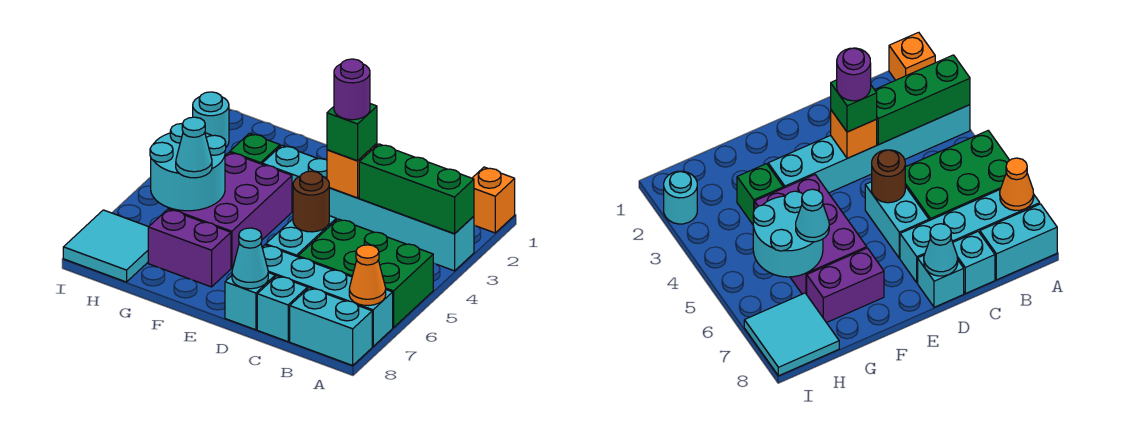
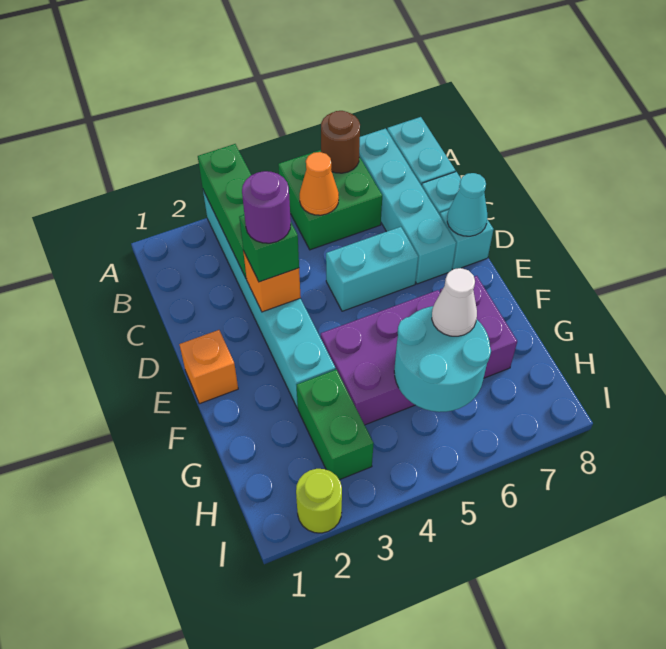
orange 1x1 brick [473,167,515,233] -> orange 1x1 brick moved to [179,330,238,404]
green 2x3 brick [298,219,433,328] -> green 2x2 brick [278,150,382,250]
orange 1x1 cone [349,245,386,306] -> orange 1x1 cone moved to [300,152,339,215]
brown 1x1 round brick [293,171,329,232] -> brown 1x1 round brick moved to [321,111,360,173]
green 1x1 brick [230,133,280,164] -> green 1x2 brick [297,370,374,480]
cyan 1x1 cone [176,117,212,178] -> white 1x1 cone [432,268,477,336]
cyan 2x2 tile [63,210,148,282] -> none
cyan 1x1 round brick [193,92,229,147] -> lime 1x1 round brick [296,469,342,533]

